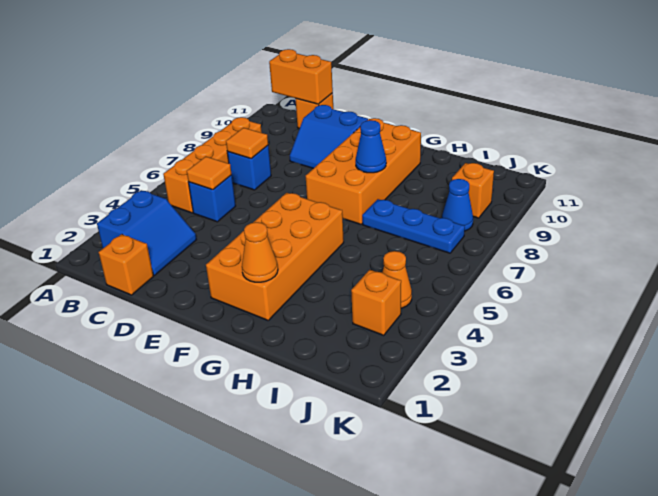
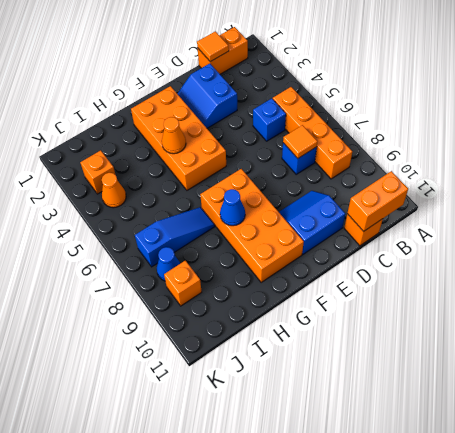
blue 2x2 slope [97,190,197,275] -> blue 2x2 slope moved to [177,64,237,128]
orange 1x1 brick [99,234,154,295] -> orange 1x2 brick [198,27,248,74]
orange 1x1 tile [187,157,232,190] -> orange 1x1 tile moved to [197,31,229,62]
orange 1x1 cone [242,222,278,282] -> orange 1x1 cone moved to [162,117,186,154]
blue 1x3 plate [362,199,465,253] -> blue 1x3 slope [135,207,215,267]

